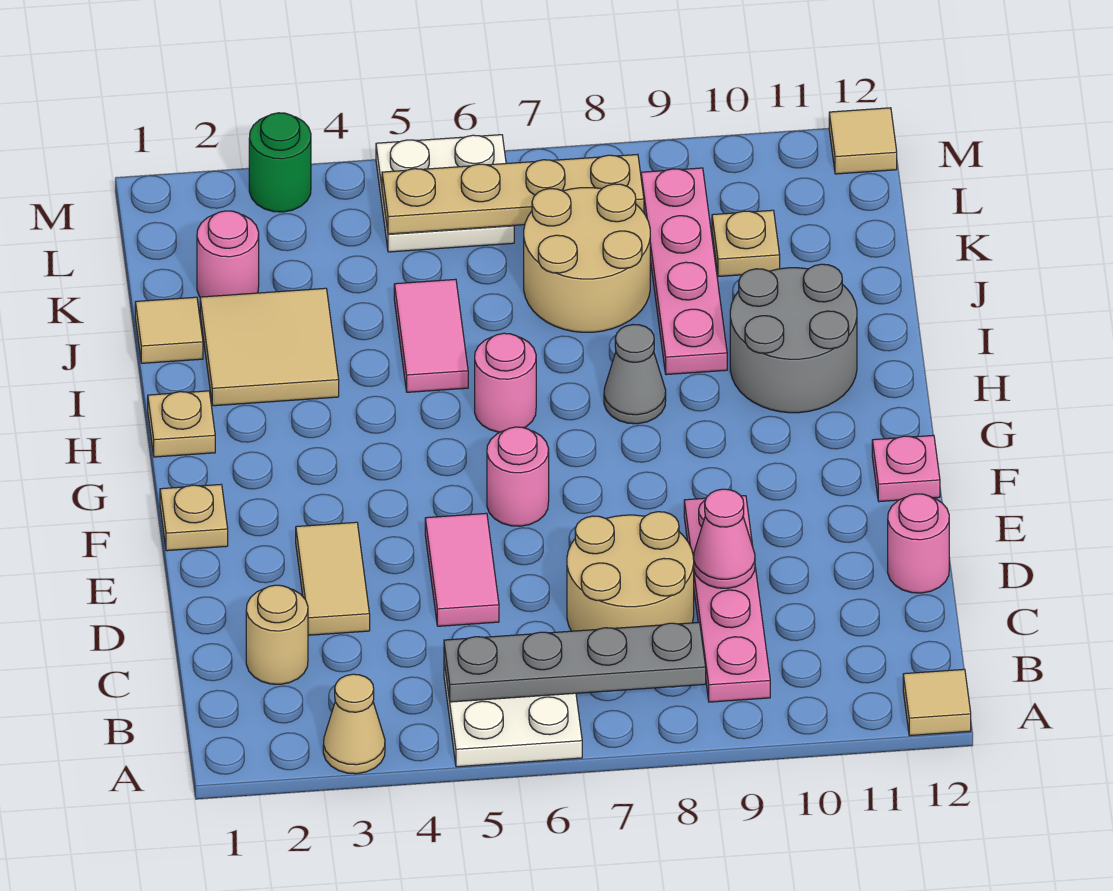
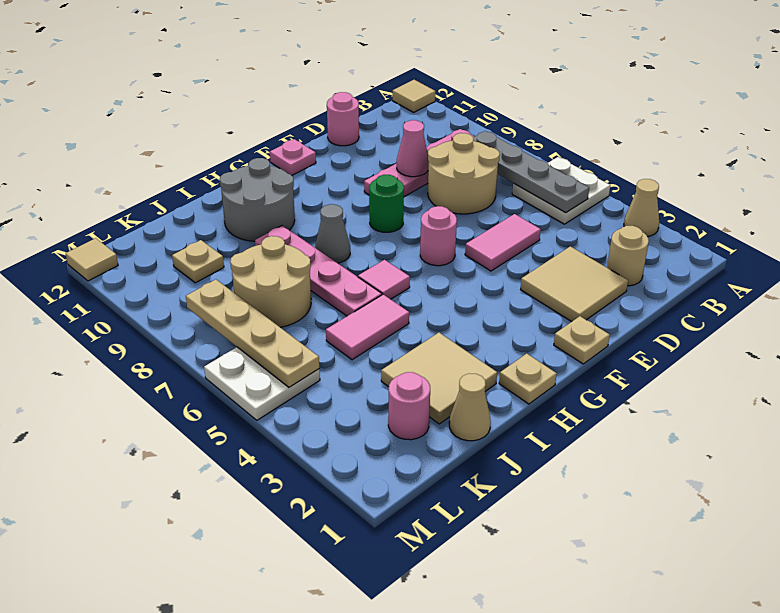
tan 1x2 tile [296,522,370,635] -> tan 2x2 tile [521,246,628,322]
pink 1x1 round brick [475,333,536,432] -> pink 1x1 tile [358,260,410,299]
pink 1x4 plate [641,168,727,375] -> pink 1x4 plate turned to [255,226,382,316]
tan 1x1 tile [135,297,203,363] -> tan 1x1 cone [449,374,491,441]
green 1x1 round brick [249,113,311,212] -> green 1x1 round brick moved to [369,175,404,232]

